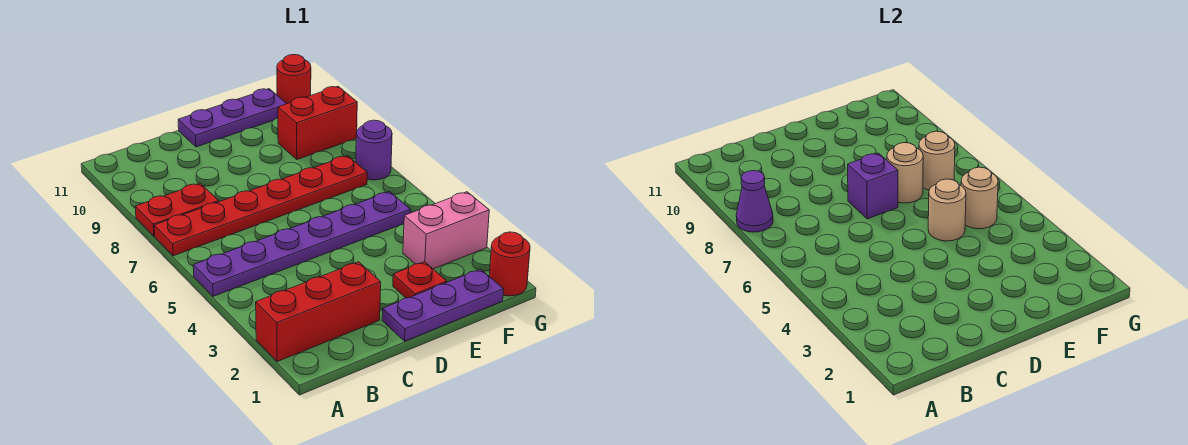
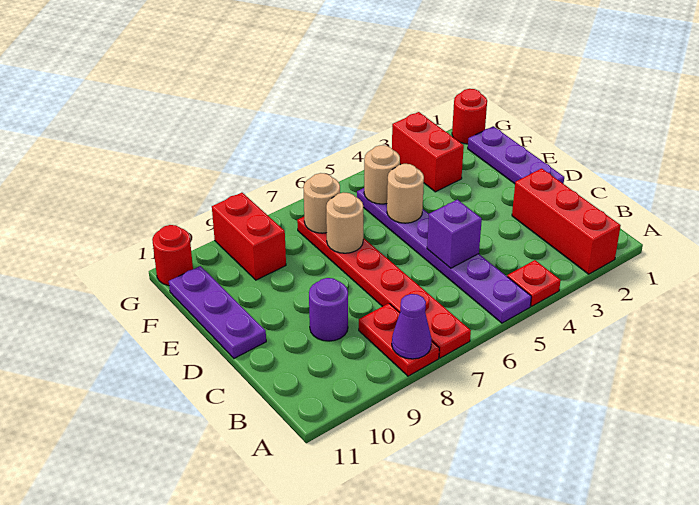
purple 1x1 brick [848,153,898,219] -> purple 1x1 brick moved to [427,200,482,268]
red 1x1 plate [393,262,447,298] -> red 1x1 plate moved to [507,260,561,306]
pink 1x2 brick [403,192,489,269] -> red 1x2 brick [392,112,464,192]
purple 1x1 round brick [356,120,392,180] -> purple 1x1 round brick moved to [309,278,348,341]

